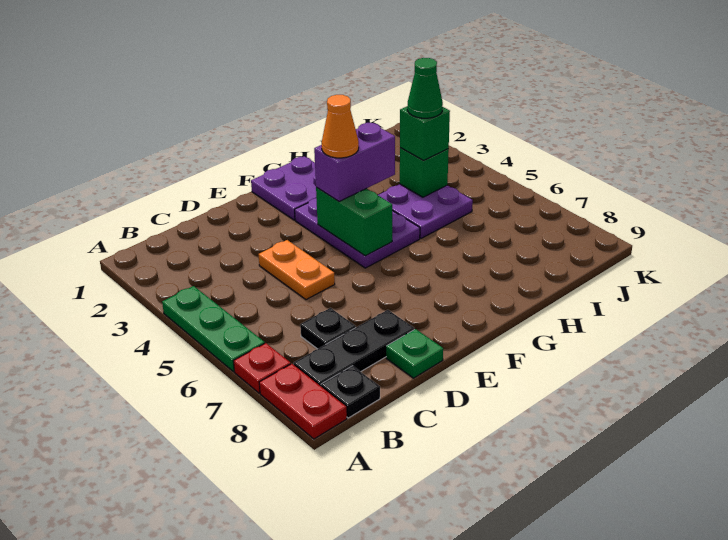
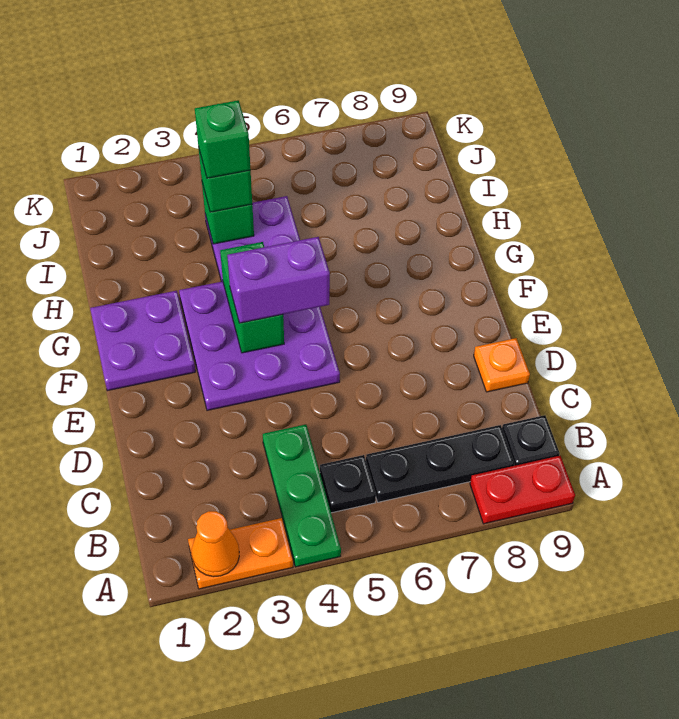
green 1x3 plate [162,286,265,372] -> green 1x3 plate turned to [263,424,341,567]
red 1x1 plate [234,343,291,393] -> none
black 1x3 plate [294,310,414,386] -> black 1x3 plate turned to [366,425,514,502]
black 1x1 plate [300,308,356,349] -> black 1x1 plate moved to [320,455,376,513]
orange 1x2 plate [259,240,335,300] -> orange 1x2 plate moved to [188,518,293,589]
green 1x1 plate [386,329,443,378] -> orange 1x1 plate [474,338,530,392]
purple 2x3 plate [295,198,420,268] -> purple 3x3 plate [179,281,340,410]
green 1x2 brick [316,187,392,256] -> green 1x2 brick turned to [220,242,284,353]
purple 1x2 brick [314,123,395,201] -> purple 1x2 brick turned to [227,237,330,323]
orange 1x1 cone [322,95,359,158] -> orange 1x1 cone moved to [192,511,239,577]
green 1x1 cone [407,58,443,118] -> green 1x1 brick [195,100,251,178]

